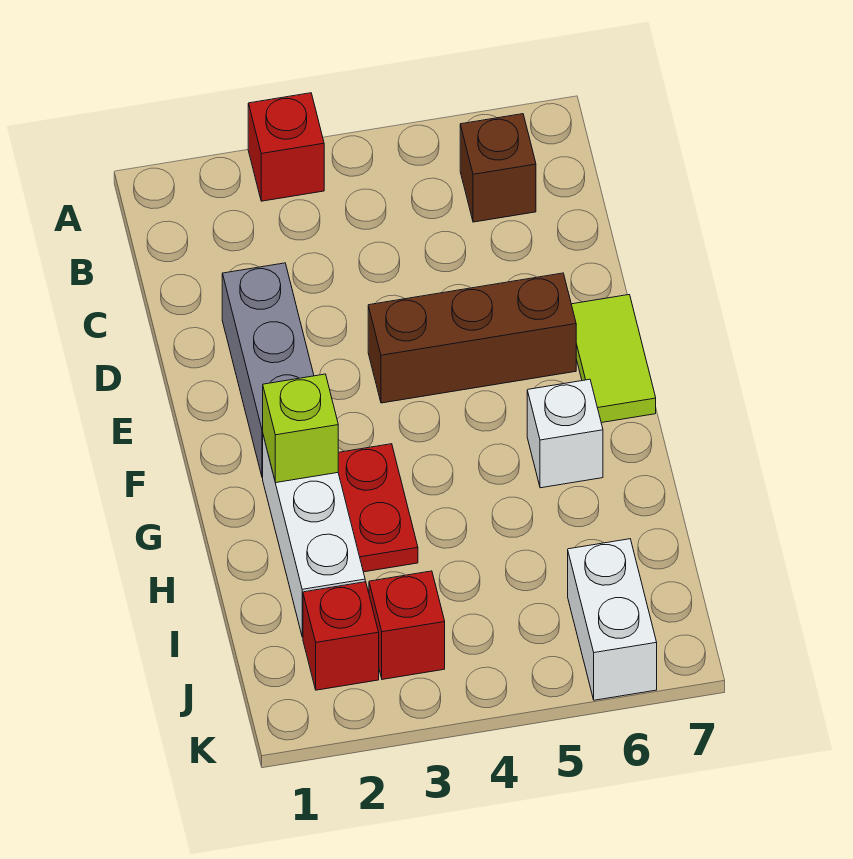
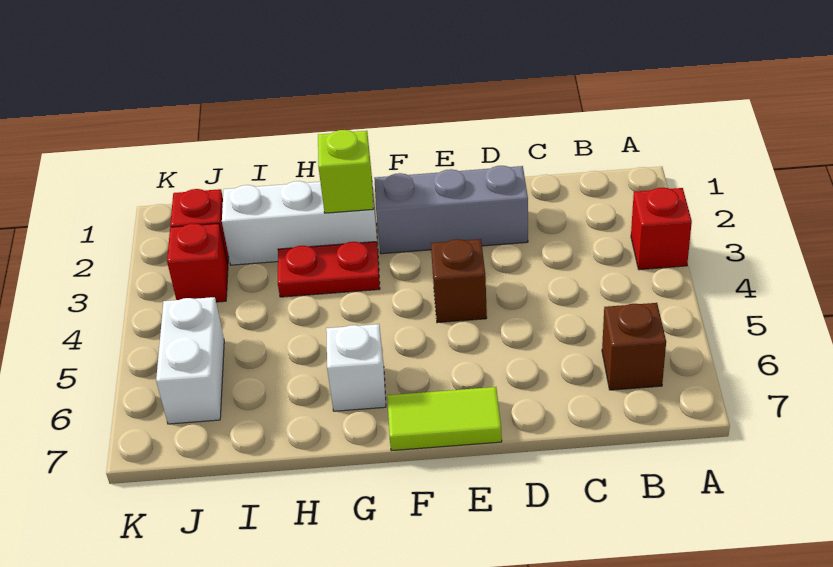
brown 1x3 brick [368,273,576,403] -> brown 1x1 brick [431,239,487,323]
white 1x2 brick [568,539,657,700] -> white 1x2 brick turned to [156,297,224,424]

